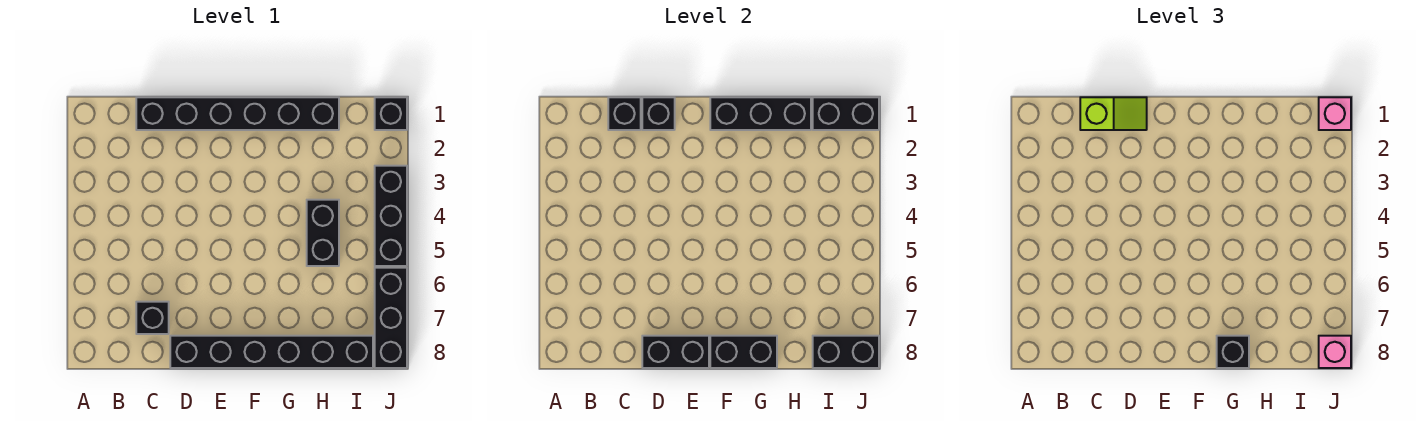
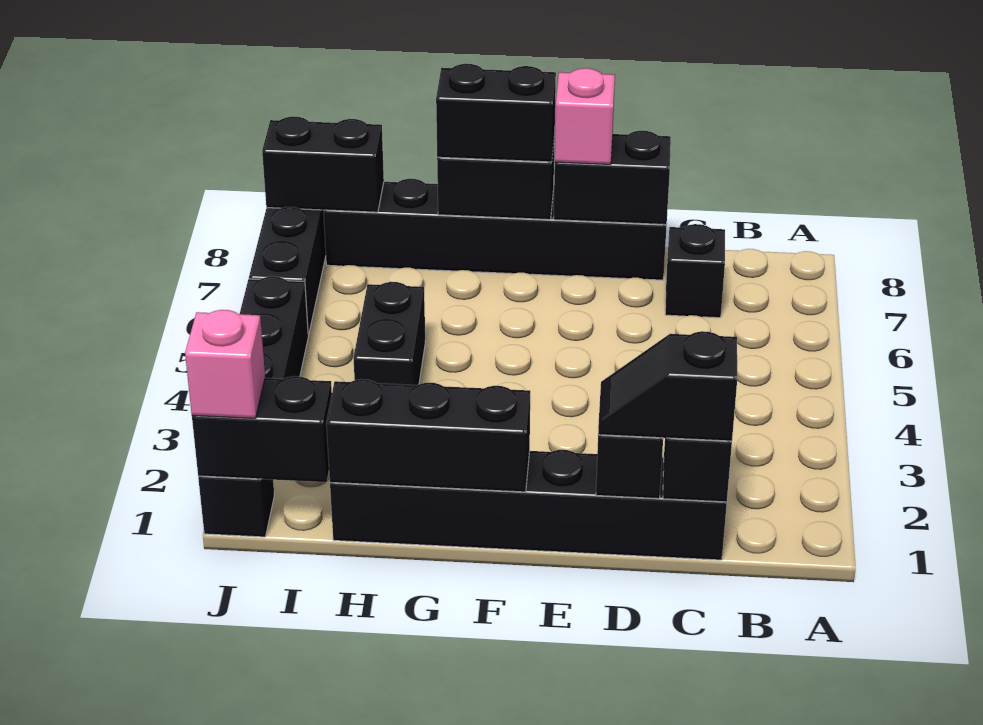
lime 1x2 slope [1080,97,1147,130] -> black 1x2 slope [598,331,737,441]
black 1x1 brick [1217,336,1249,368] -> black 1x2 brick [436,64,556,162]
pink 1x1 brick [1319,336,1351,368] -> pink 1x1 brick moved to [555,68,615,164]

